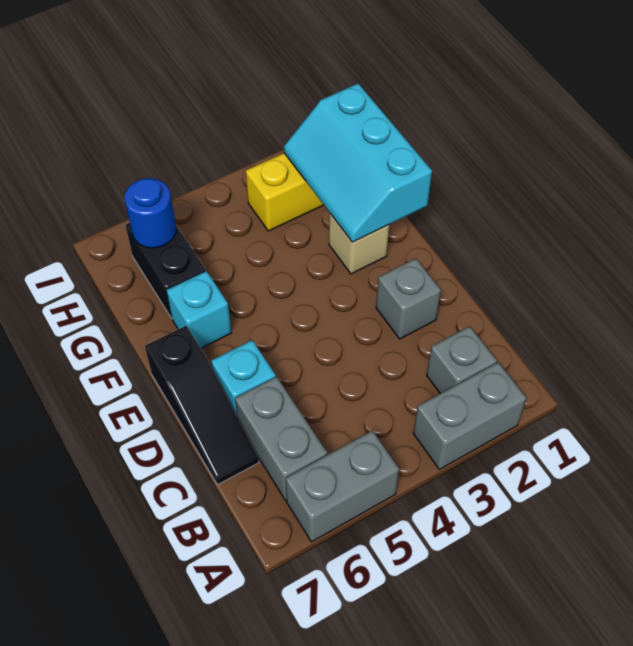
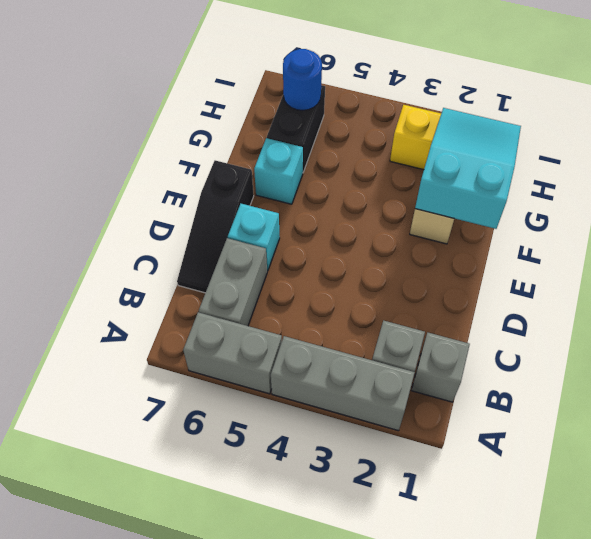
grey 1x2 brick [413,362,526,469] -> grey 1x3 brick [271,336,415,431]
grey 1x1 brick [376,258,441,339] -> grey 1x1 brick moved to [412,332,470,402]
cyan 2x3 slope [284,84,432,242] -> cyan 2x3 slope turned to [415,108,521,229]

